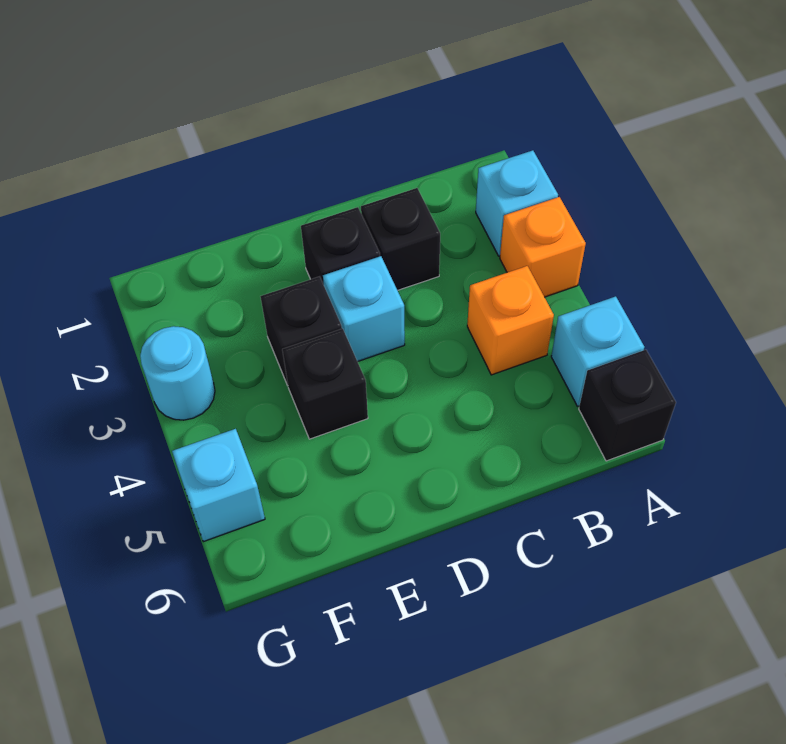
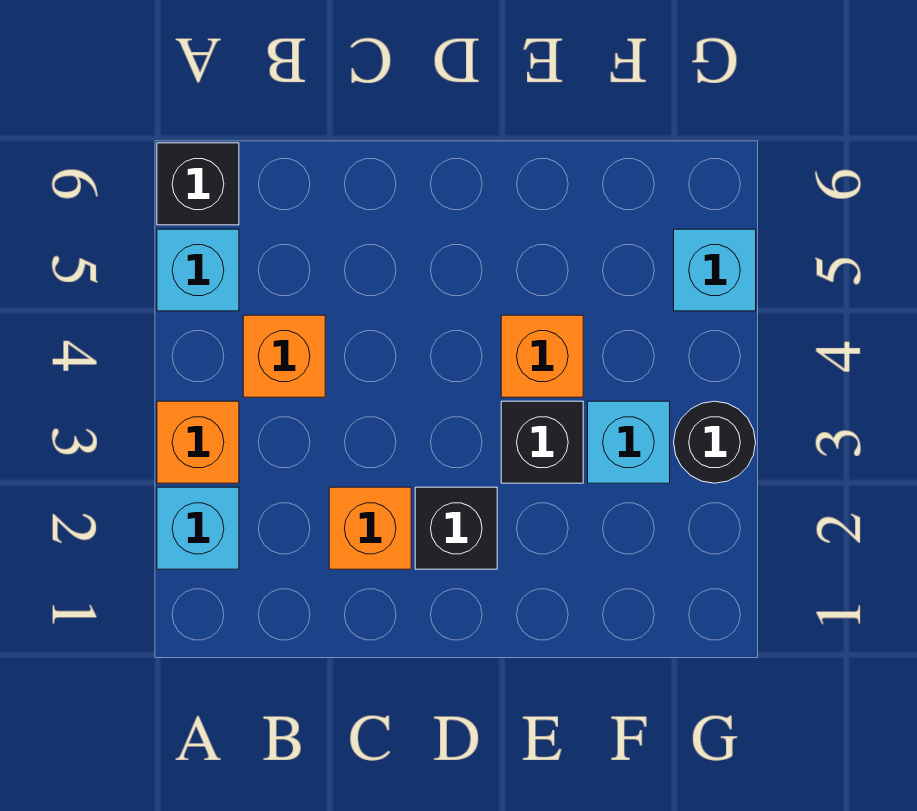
black 1x1 brick [361,188,440,290] -> orange 1x1 brick [329,487,411,569]
cyan 1x1 brick [323,256,405,362] -> cyan 1x1 brick moved to [588,401,670,483]
black 1x1 brick [282,329,368,439] -> orange 1x1 brick [501,315,583,397]
cyan 1x1 round brick [140,326,215,420] -> black 1x1 round brick [674,401,756,483]

